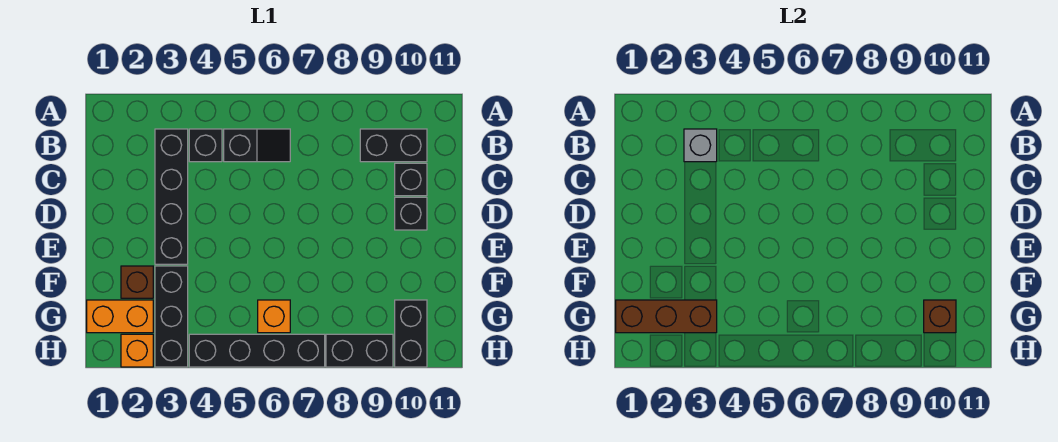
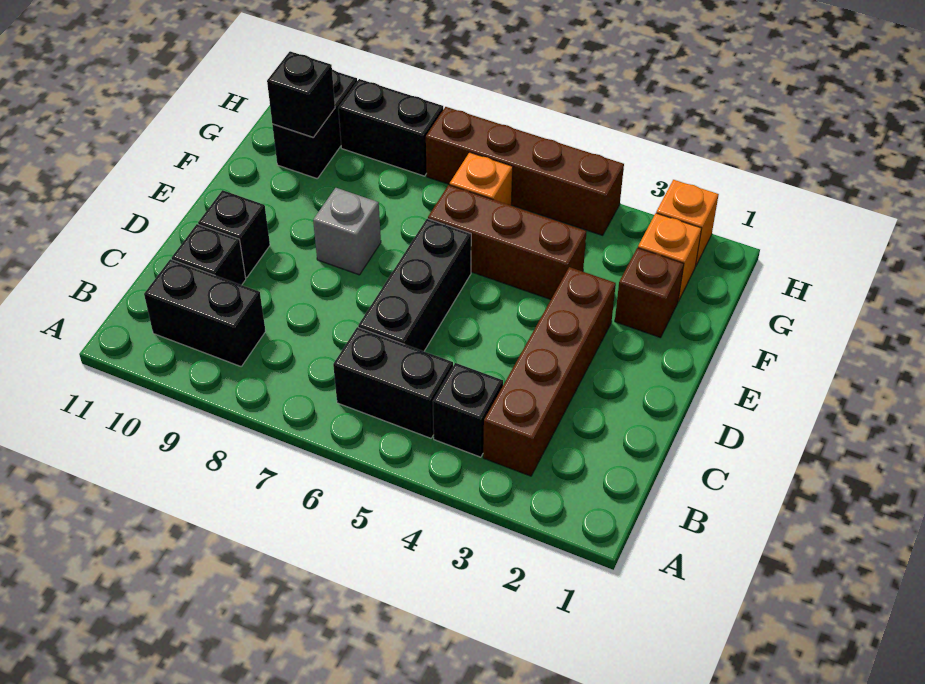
black 1x4 brick [155,129,188,264] -> brown 1x4 brick [483,267,616,476]
grey 1x1 brick [684,129,717,162] -> grey 1x1 brick moved to [313,188,381,275]
black 1x2 slope [224,129,290,162] -> black 1x2 brick [333,327,453,438]
black 1x3 brick [155,266,188,367] -> black 1x3 brick moved to [358,219,471,351]
orange 1x2 brick [87,300,153,333] -> orange 1x1 brick [638,213,702,301]
brown 1x3 brick [616,300,717,333] -> brown 1x3 brick moved to [428,185,587,299]
brown 1x1 brick [924,300,956,333] -> black 1x1 brick [267,51,335,137]
black 1x4 brick [189,334,325,367] -> brown 1x4 brick [426,107,624,235]

